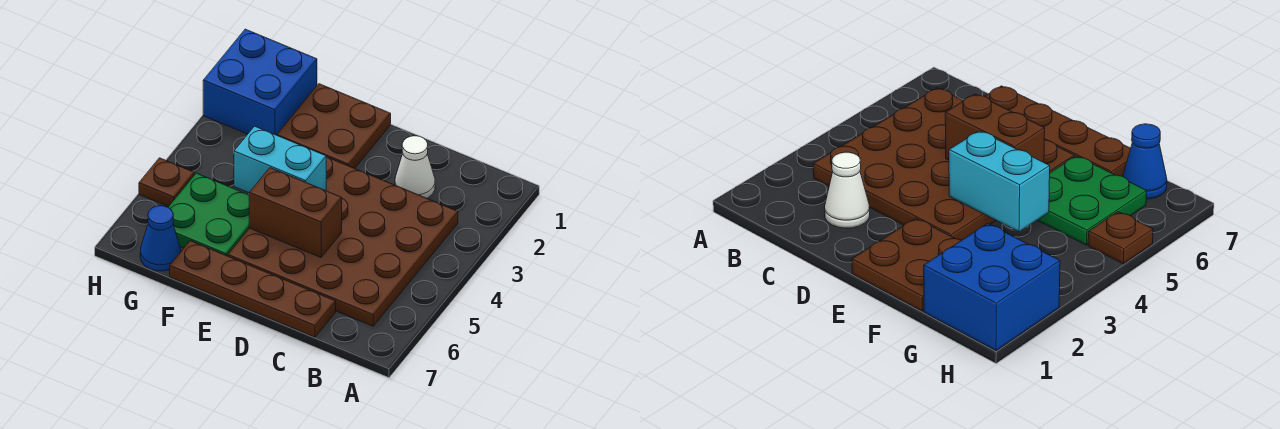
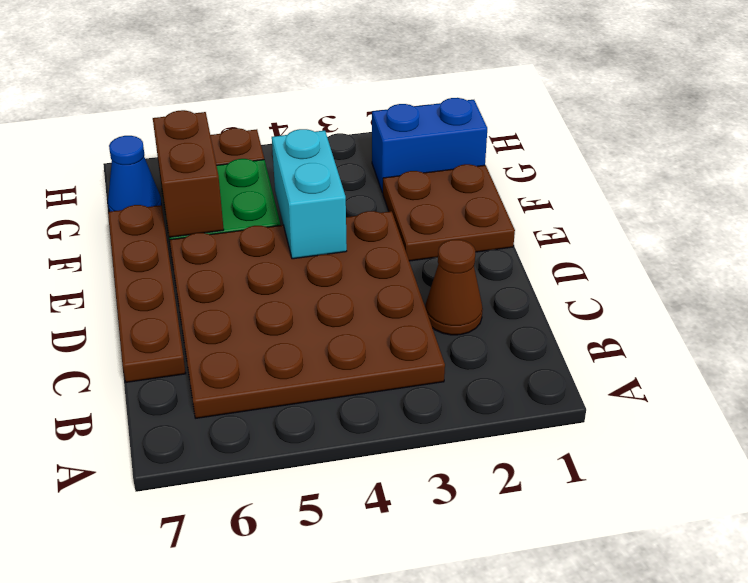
white 1x1 cone [395,136,435,198] -> brown 1x1 cone [425,240,483,335]
brown 1x2 brick [249,168,342,258] -> brown 1x2 brick moved to [153,110,224,237]
blue 2x2 brick [203,29,317,135] -> blue 1x2 brick [372,98,487,193]

